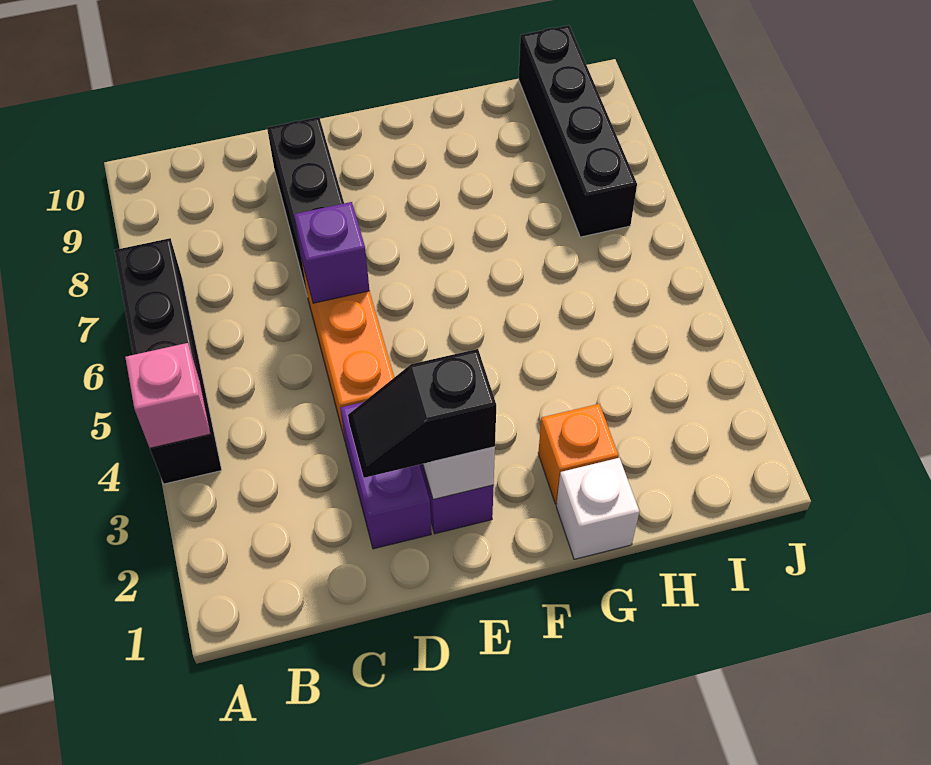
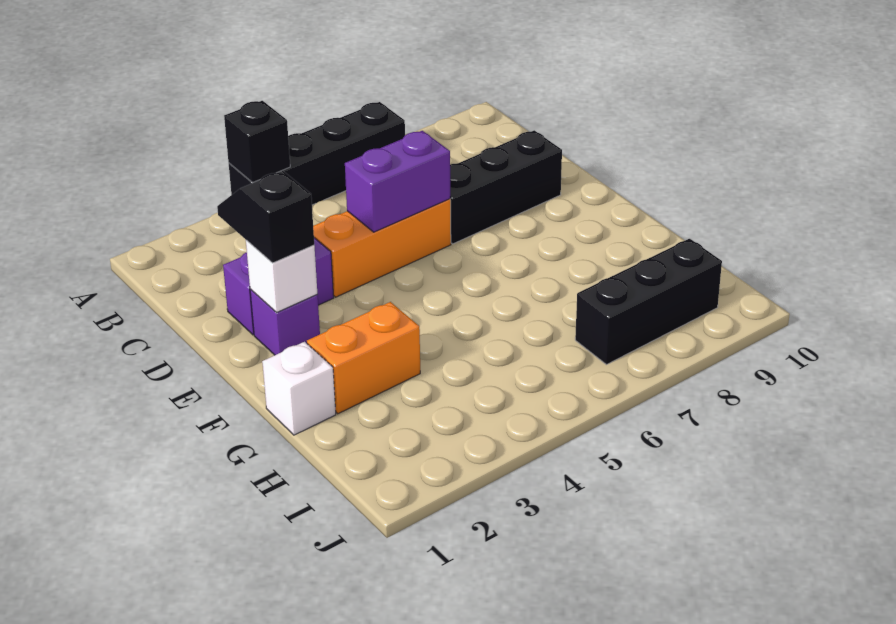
pink 1x1 brick [125,343,210,448] -> black 1x1 brick [224,101,290,183]
purple 1x1 brick [294,202,370,303] -> purple 1x2 brick [345,131,450,232]
orange 1x1 brick [538,404,618,504] -> orange 1x2 brick [307,302,420,414]
black 1x4 brick [519,25,637,237] -> black 1x3 brick [575,239,722,365]

